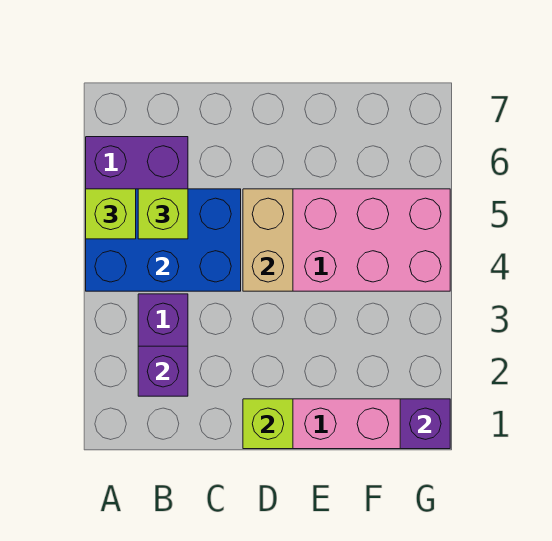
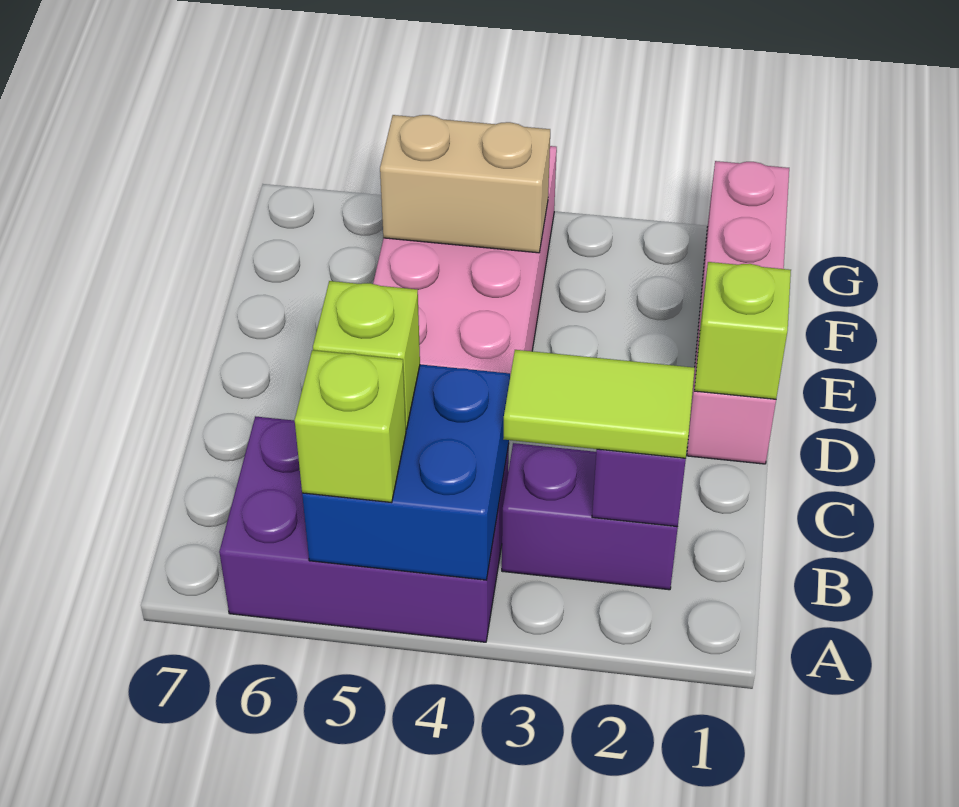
blue 2x3 brick [86,189,241,291] -> blue 2x2 brick [302,364,510,580]
none -> lime 1x2 tile [503,350,695,458]
tan 1x2 brick [243,189,293,291] -> tan 1x2 brick moved to [380,115,550,253]
purple 1x1 brick [400,399,450,449] -> none

